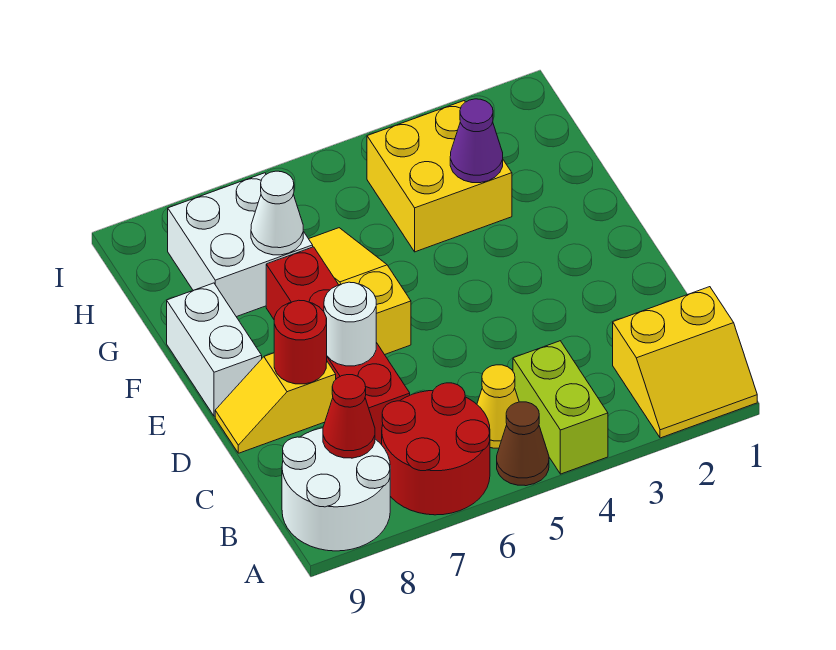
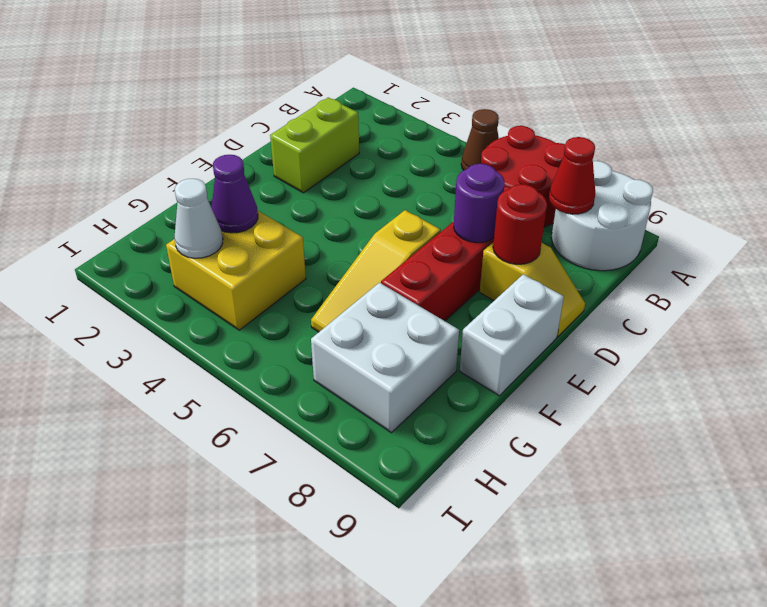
yellow 2x2 slope [613,287,757,438] -> none
lime 1x2 brick [513,341,608,474] -> lime 1x2 brick moved to [270,98,359,193]
yellow 1x1 cone [477,365,519,448] -> none
white 1x1 round brick [324,282,376,366] -> purple 1x1 round brick [454,164,505,243]
white 1x1 cone [251,171,303,255] -> white 1x1 cone moved to [174,179,223,258]

